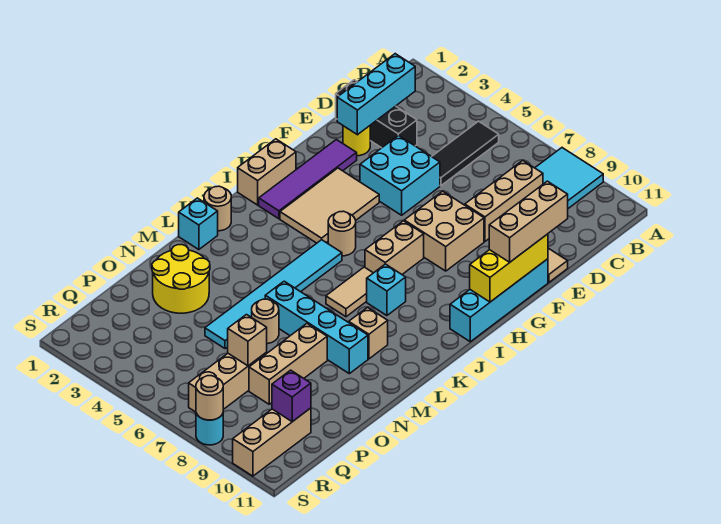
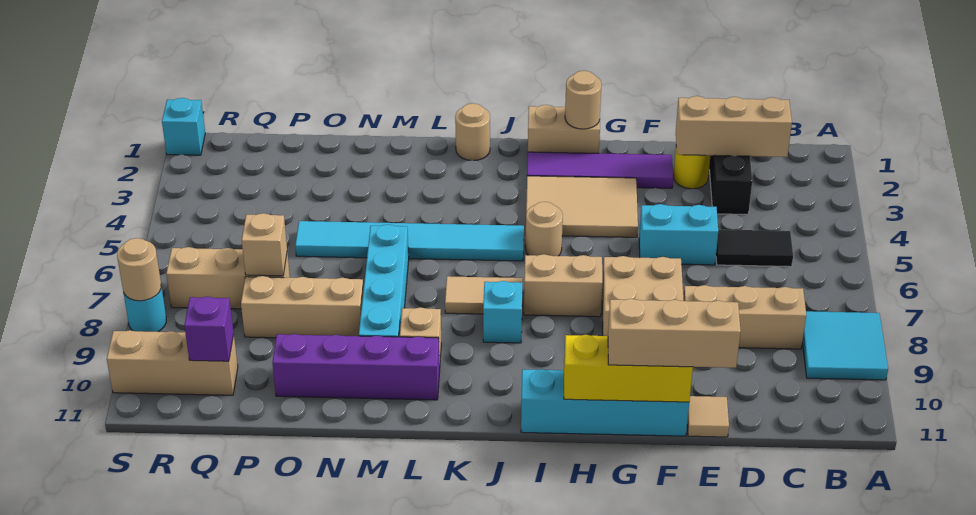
black 1x3 tile [432,121,499,186] -> black 1x2 tile [716,229,793,267]
cyan 1x3 brick [337,54,415,135] -> tan 1x3 brick [676,96,792,157]
cyan 2x2 brick [360,135,440,215] -> cyan 1x2 brick [639,204,718,265]
cyan 1x1 brick [179,198,218,250] -> cyan 1x1 brick moved to [162,98,205,155]
none -> purple 1x4 brick [272,334,440,400]
yellow 2x2 round brick [152,245,210,313] -> none
tan 1x1 round brick [252,299,279,344] -> tan 1x1 round brick moved to [565,71,601,129]

